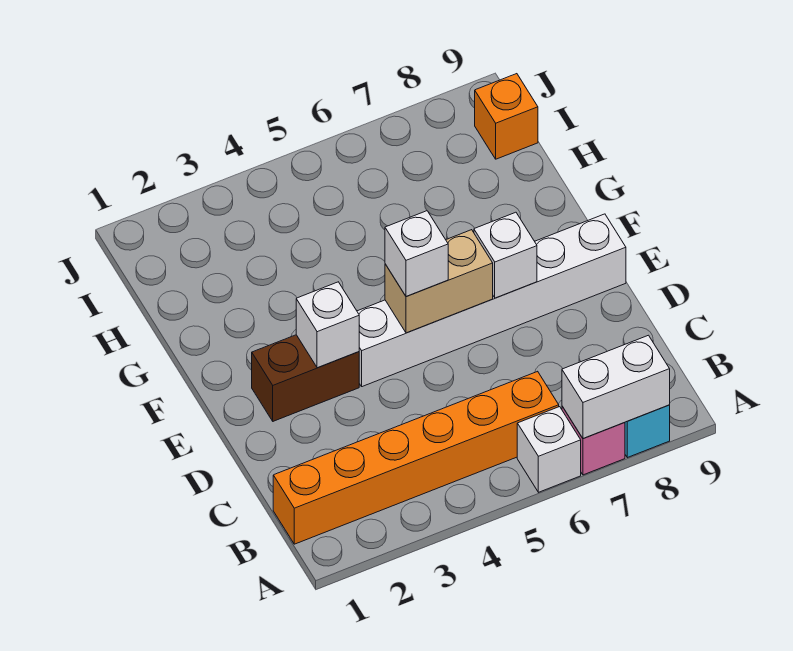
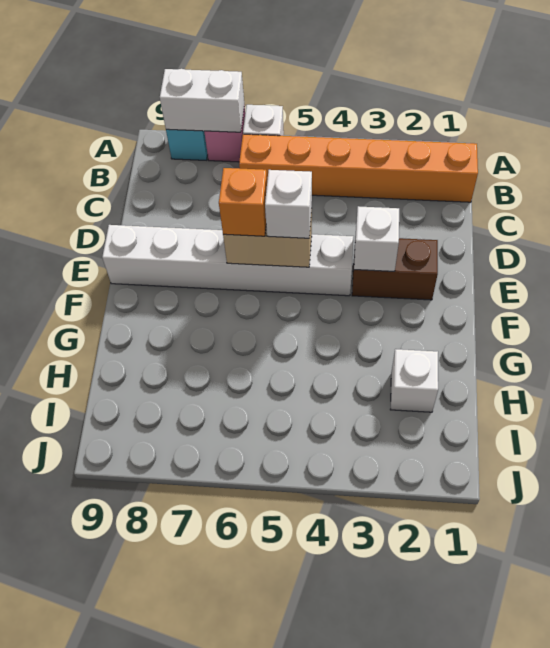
white 1x1 brick [474,212,537,298] -> white 1x1 brick moved to [390,349,438,412]
orange 1x1 brick [475,74,538,159] -> orange 1x1 brick moved to [219,168,267,236]

